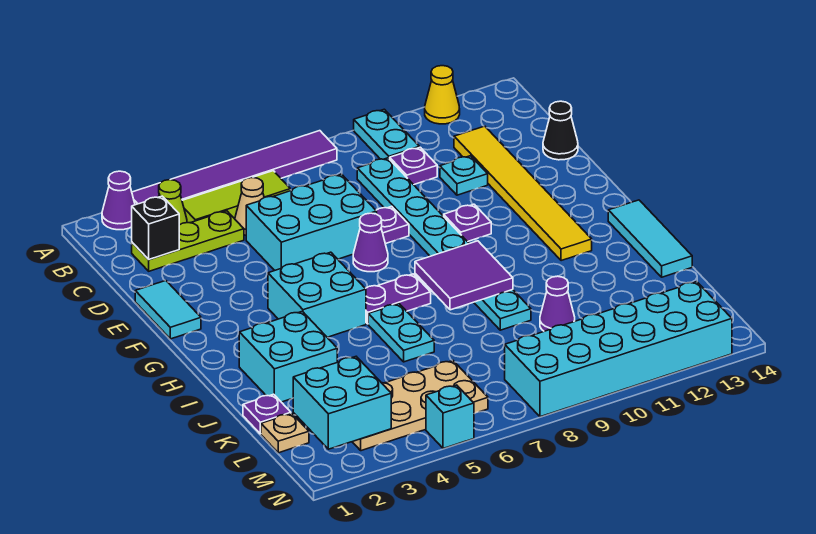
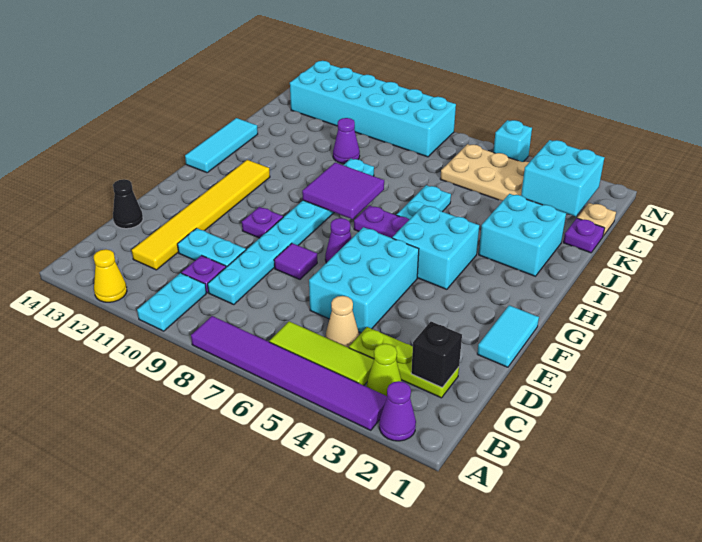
cyan 2x3 brick [246,174,377,271] -> cyan 2x3 brick turned to [309,227,419,333]
cyan 1x1 plate [440,156,488,195] -> cyan 1x2 plate [177,228,246,267]
purple 1x1 plate [376,206,409,244] -> purple 1x1 tile [274,243,317,279]

